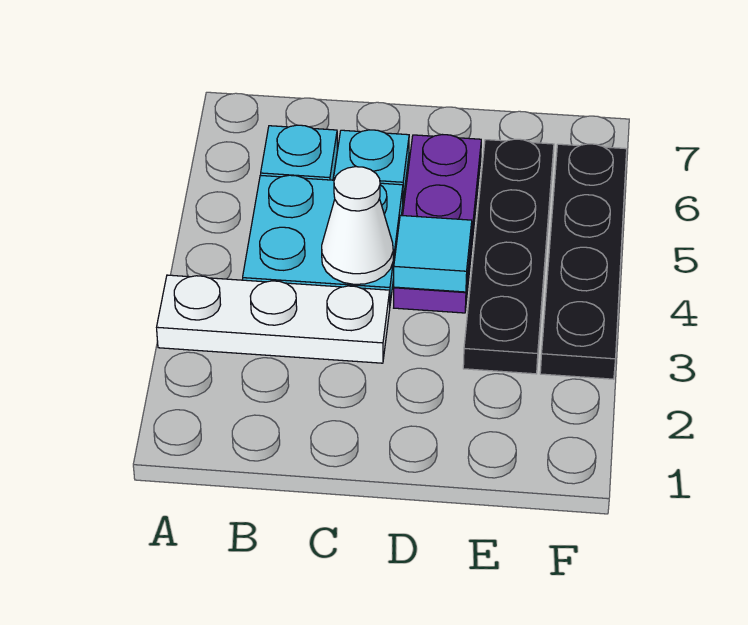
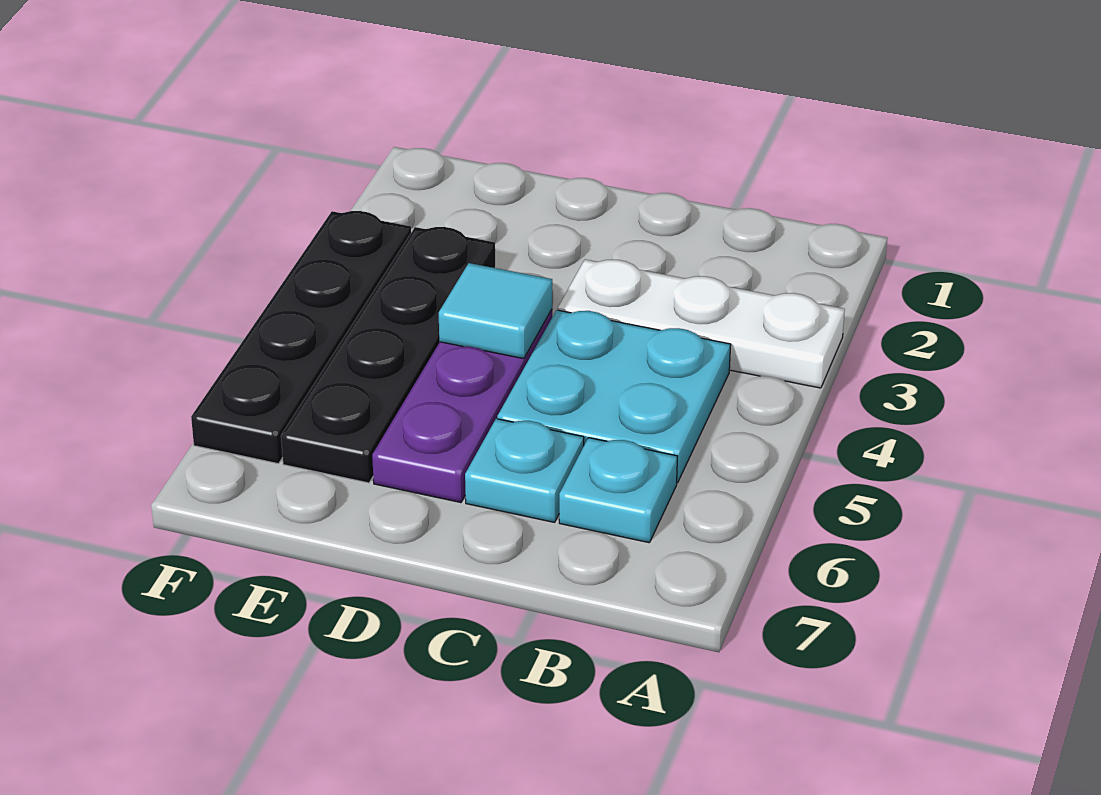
white 1x1 cone [322,167,393,284] -> none

